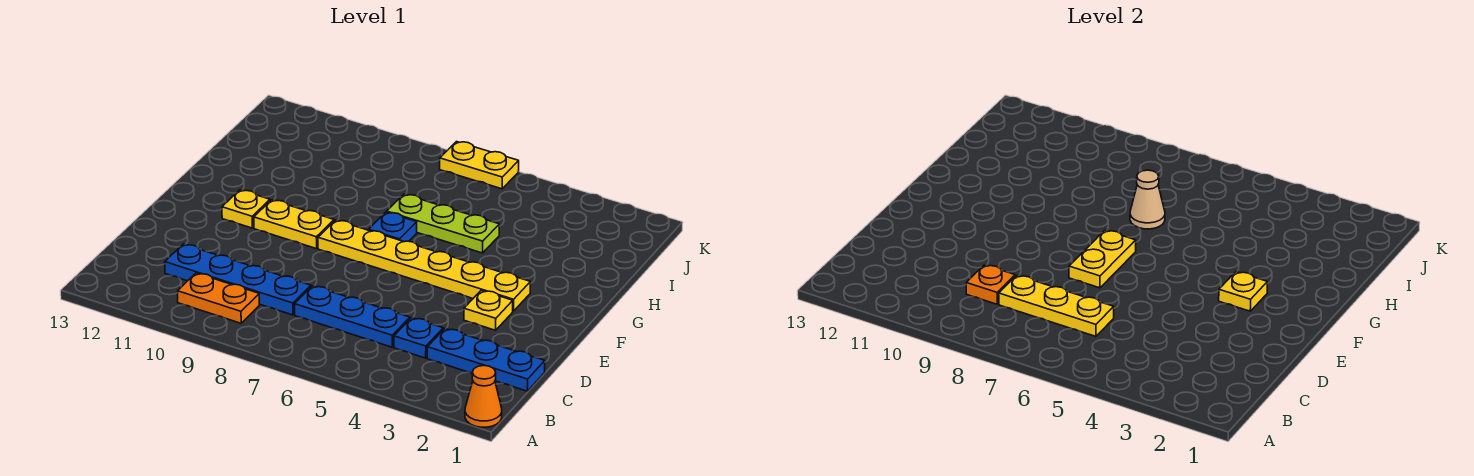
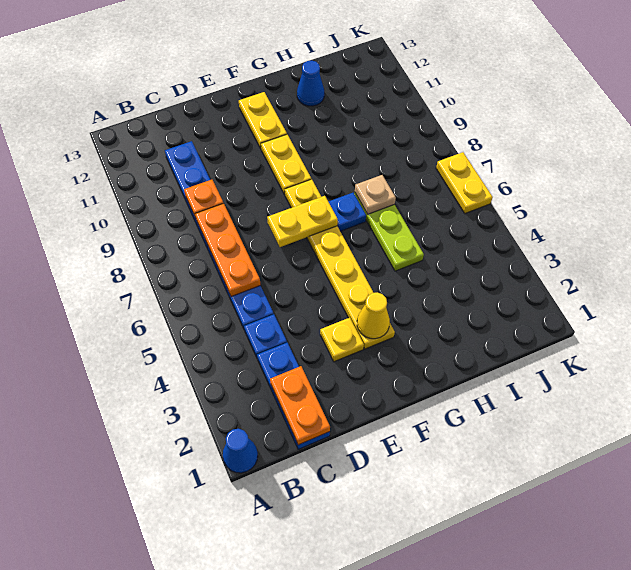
orange 1x1 cone [465,365,502,427] -> blue 1x1 cone [223,429,258,473]
orange 1x2 plate [178,273,259,323] -> orange 1x2 plate moved to [270,366,330,445]
yellow 1x3 plate [999,275,1114,336] -> orange 1x3 plate [195,203,261,297]
yellow 1x1 plate [1219,272,1267,311] -> yellow 1x1 cone [357,293,390,339]
yellow 1x1 plate [222,190,270,228] -> yellow 1x2 plate [239,92,287,148]
tan 1x1 cone [1130,170,1165,229] -> tan 1x1 plate [355,175,396,214]
none -> blue 1x1 cone [297,61,324,106]

